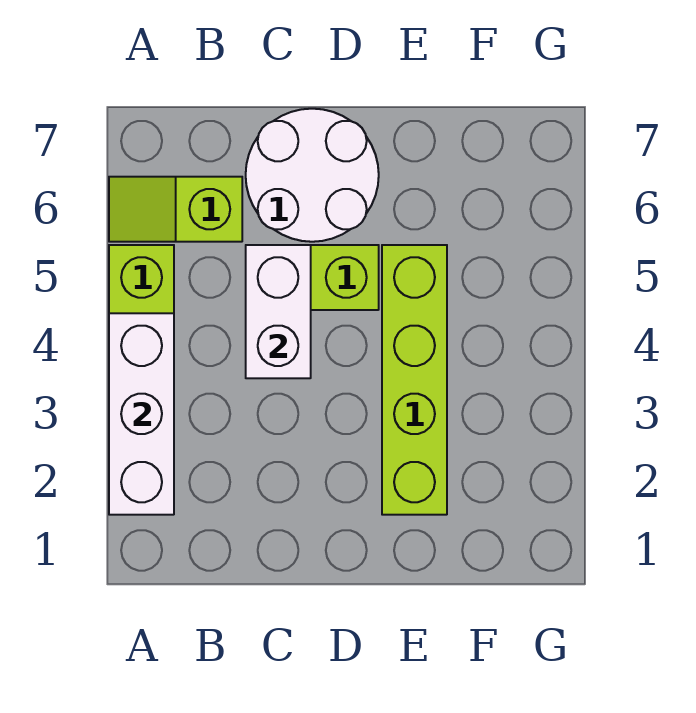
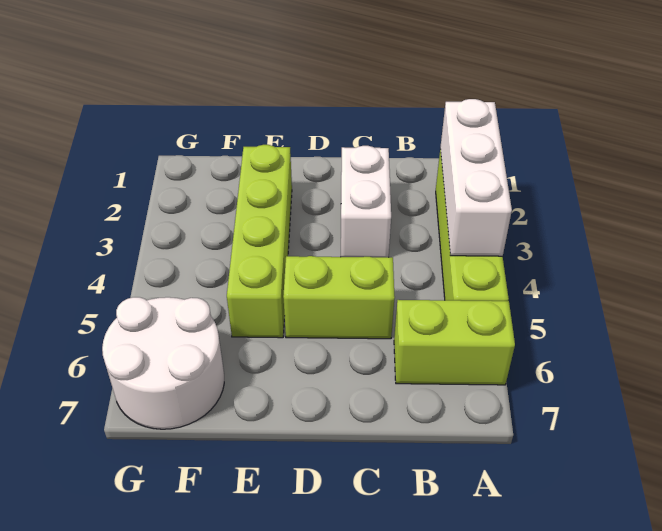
lime 1x2 slope [109,177,242,242] -> lime 1x2 brick [394,300,515,385]
white 1x2 brick [246,245,311,378] -> white 1x2 brick moved to [341,146,391,257]
white 2x2 round brick [246,109,379,242] -> white 2x2 round brick moved to [102,297,224,429]

